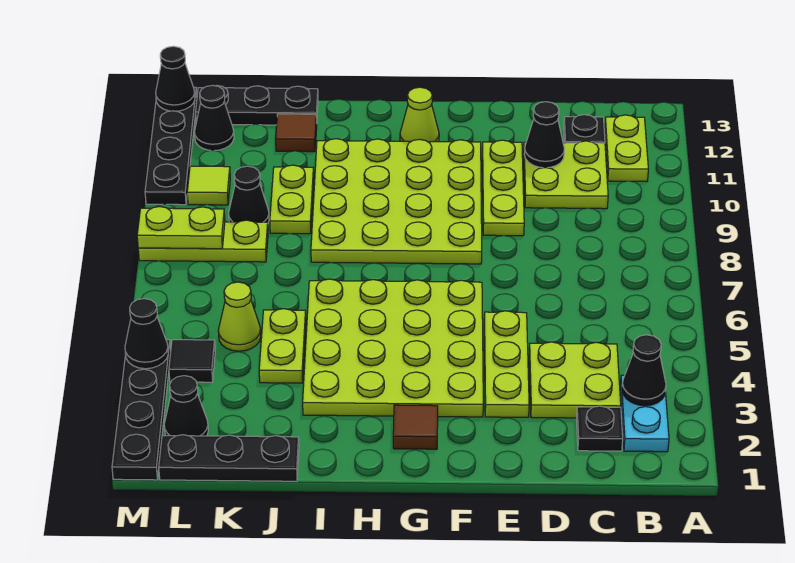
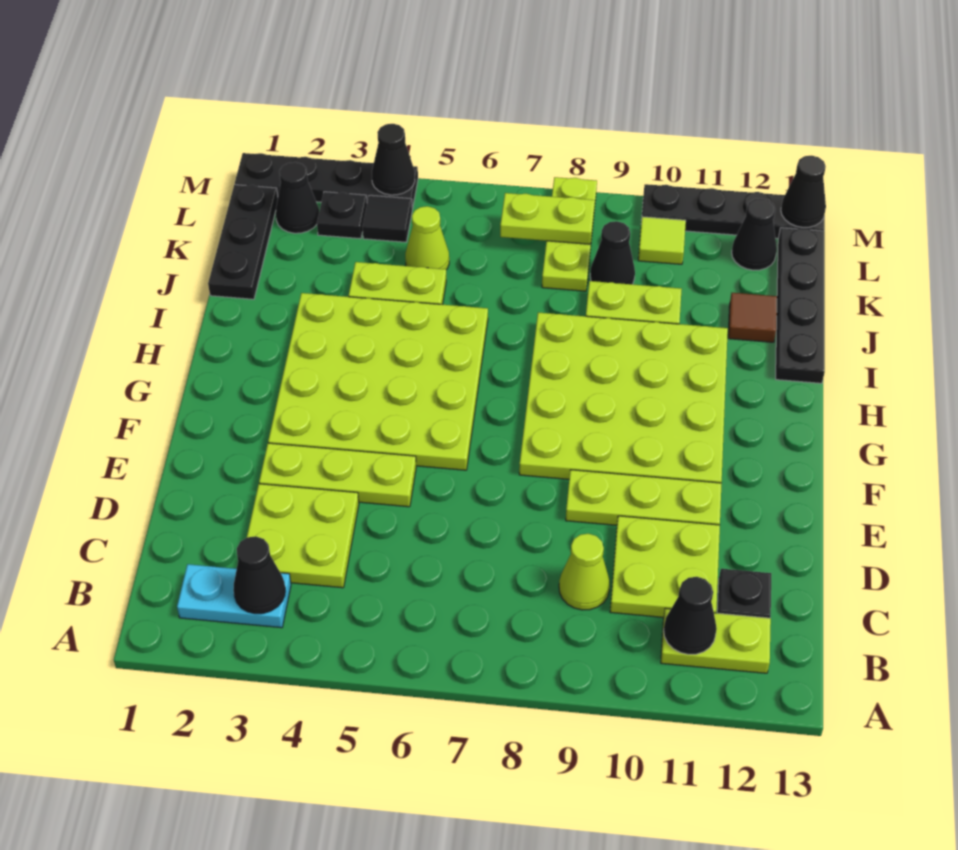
black 1x1 plate [577,406,623,451] -> black 1x1 plate moved to [317,192,367,239]
black 1x1 cone [524,102,564,168] -> black 1x1 cone moved to [664,577,717,655]
brown 1x1 tile [393,405,438,449] -> none
lime 1x1 cone [400,87,439,142] -> lime 1x1 cone moved to [559,534,610,610]
black 1x3 plate [196,85,318,125] -> black 1x4 plate [776,228,825,383]
lime 1x2 plate [137,207,225,249] -> lime 1x2 plate turned to [500,193,595,244]

